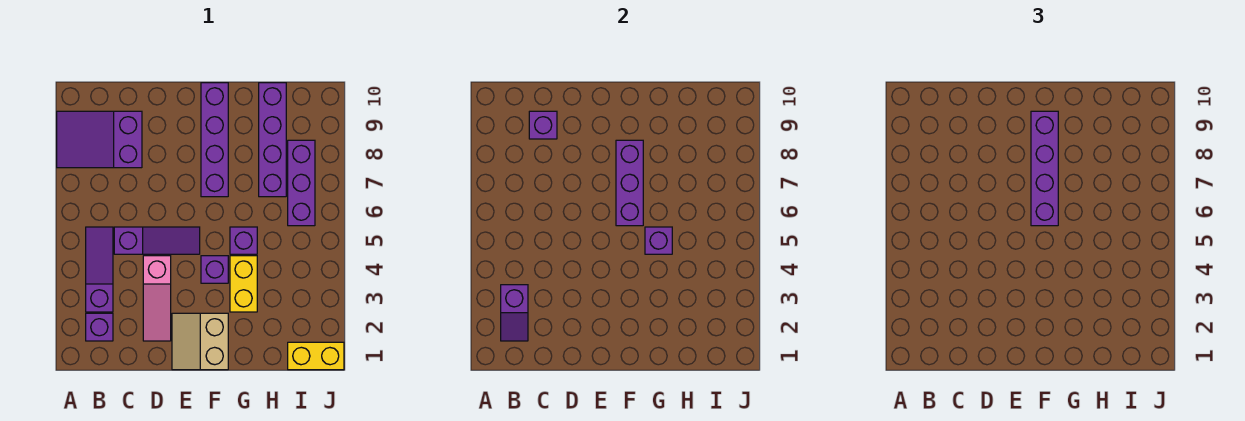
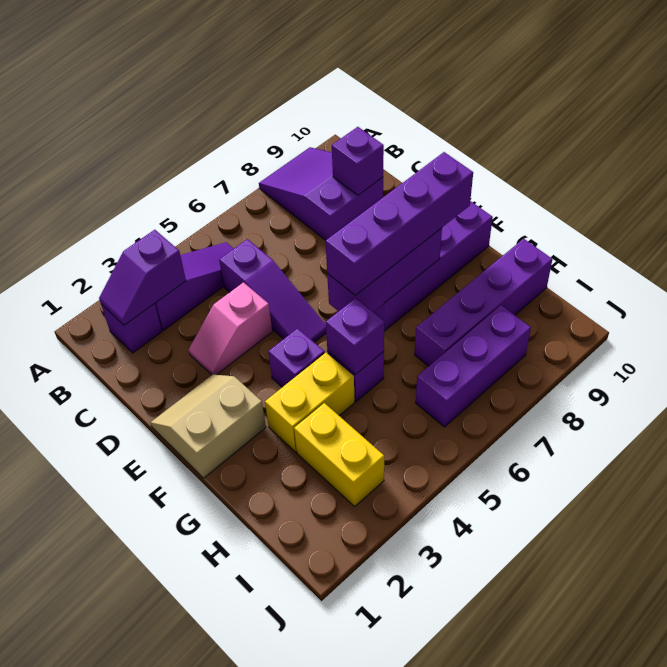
pink 1x3 slope [143,256,171,341] -> pink 1x2 slope [189,282,272,375]
yellow 1x2 brick [288,342,344,370] -> yellow 1x2 brick moved to [294,403,384,506]

